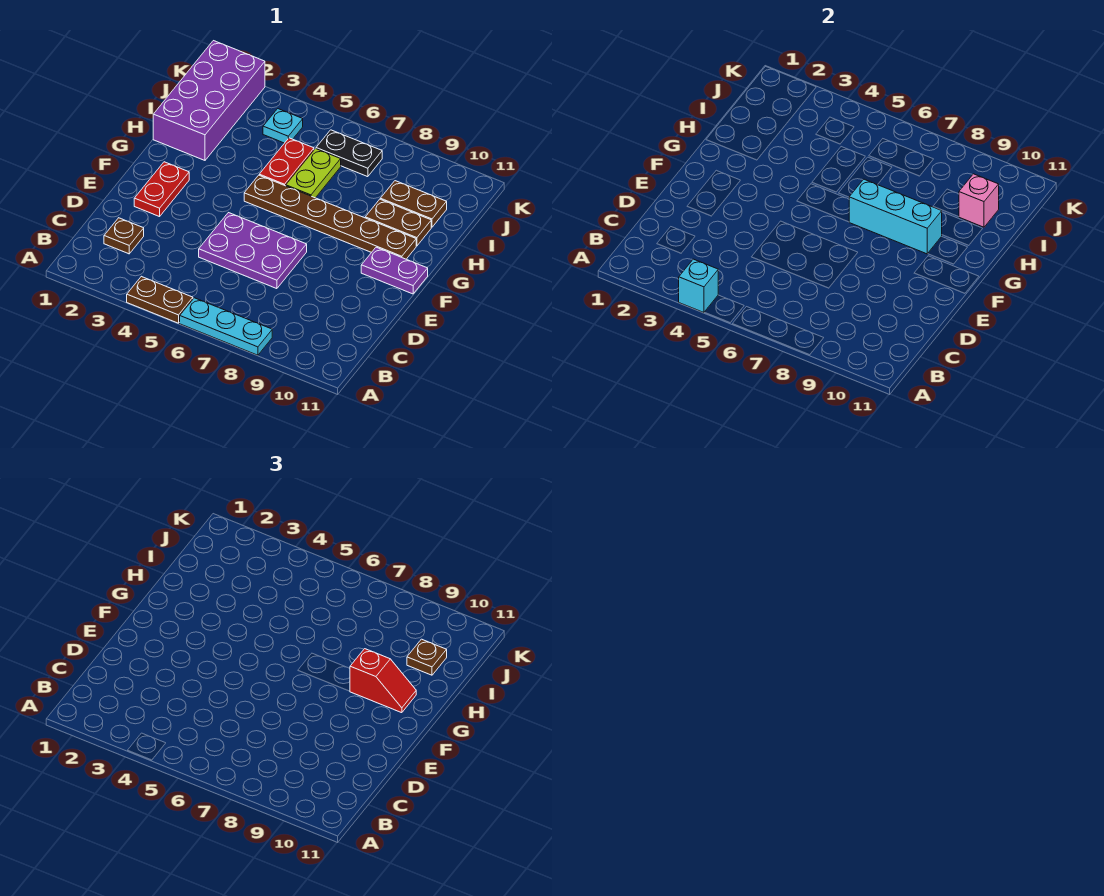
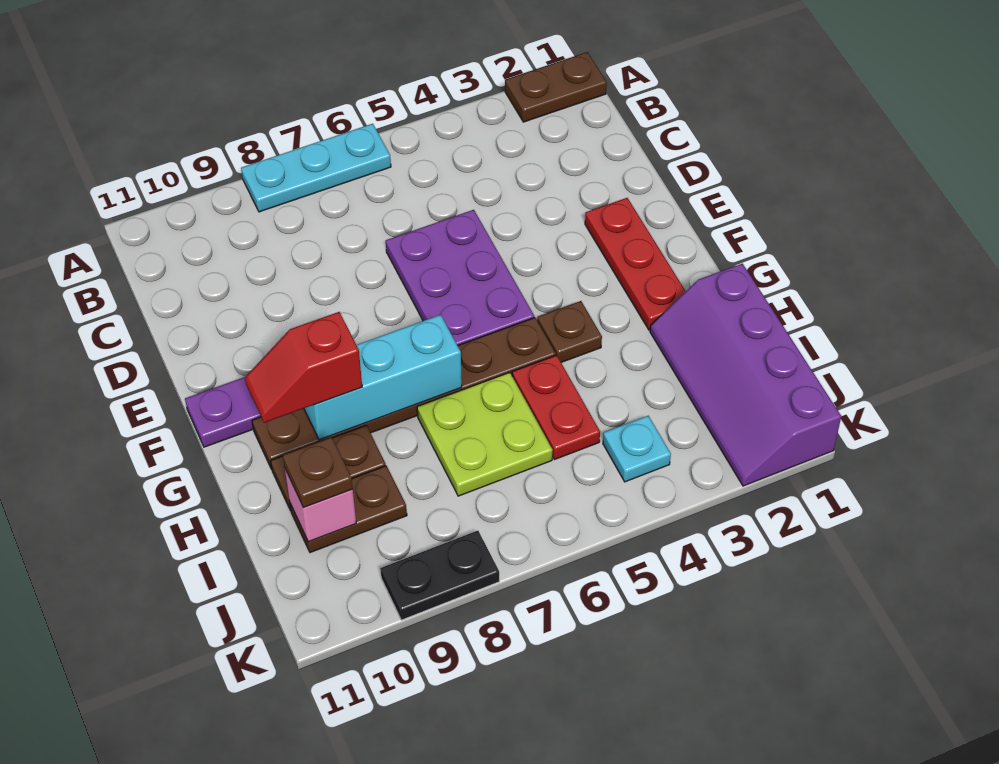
brown 1x2 plate [127,276,193,323] -> brown 1x2 plate moved to [505,52,607,122]
cyan 1x1 brick [679,259,718,313] -> none
brown 1x1 plate [104,218,144,254] -> brown 1x1 plate moved to [537,301,602,362]
purple 2x3 plate [199,213,307,289] -> purple 2x3 plate turned to [386,210,534,346]
red 1x2 plate [134,162,189,217] -> red 1x3 plate [585,198,686,330]
purple 2x4 brick [153,41,265,160] -> purple 2x4 slope [650,264,841,486]
lime 1x2 plate [286,149,341,198] -> lime 2x2 plate [417,373,553,496]
black 1x2 plate [316,130,382,177] -> black 1x2 plate moved to [380,531,499,620]

